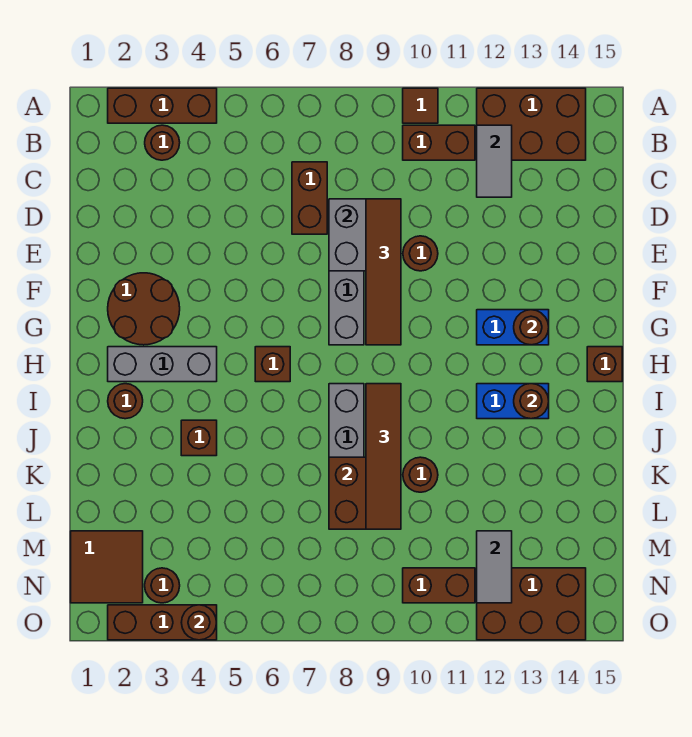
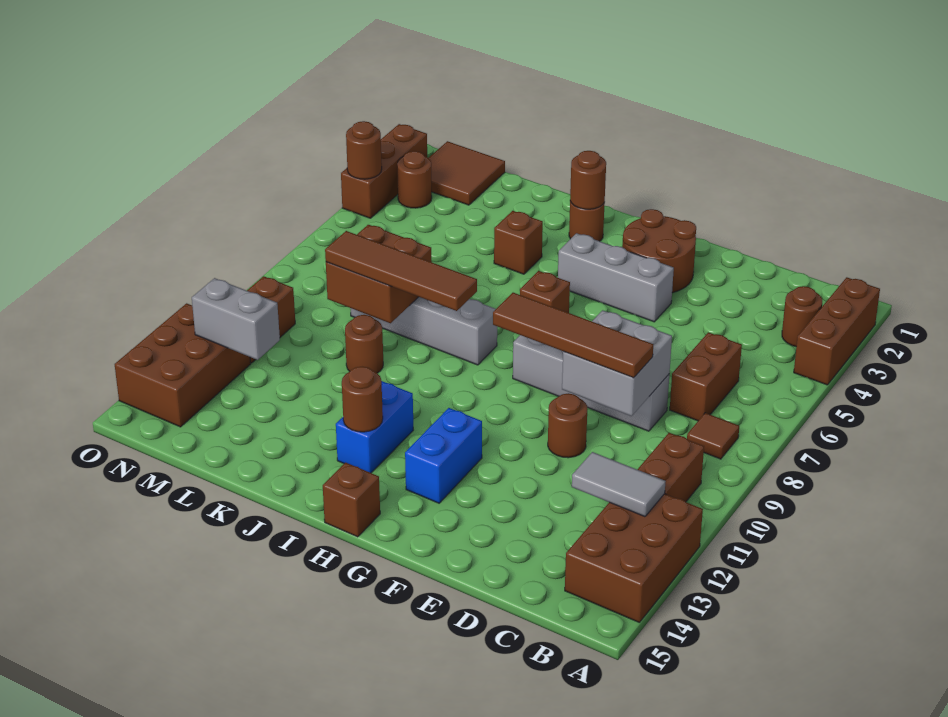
brown 1x1 tile [403,88,438,123] -> brown 1x1 tile moved to [687,413,739,459]
brown 1x2 brick [292,162,327,234] -> brown 1x2 brick turned to [670,332,742,421]
brown 1x1 round brick [514,310,549,345] -> brown 1x1 round brick moved to [570,151,606,209]
grey 1x3 brick [108,347,217,382] -> grey 1x3 brick turned to [558,233,674,322]
grey 1x2 tile [477,531,512,603] -> grey 1x2 brick [192,278,280,360]

